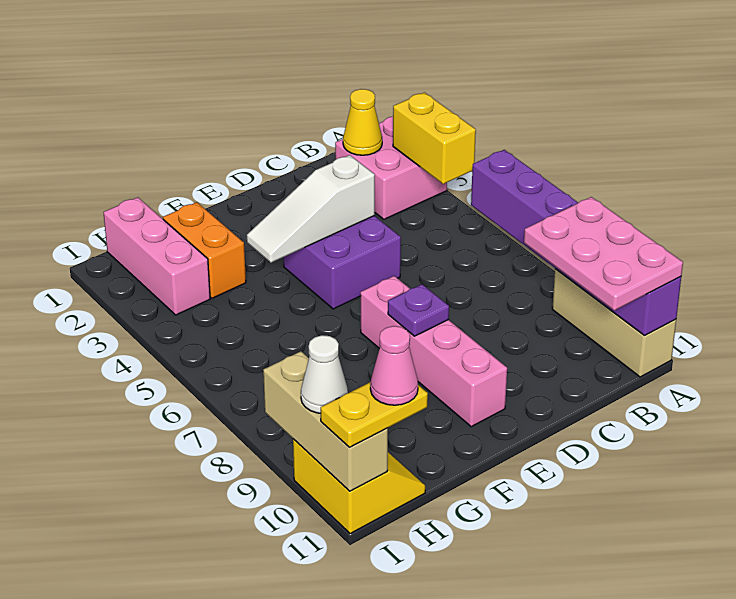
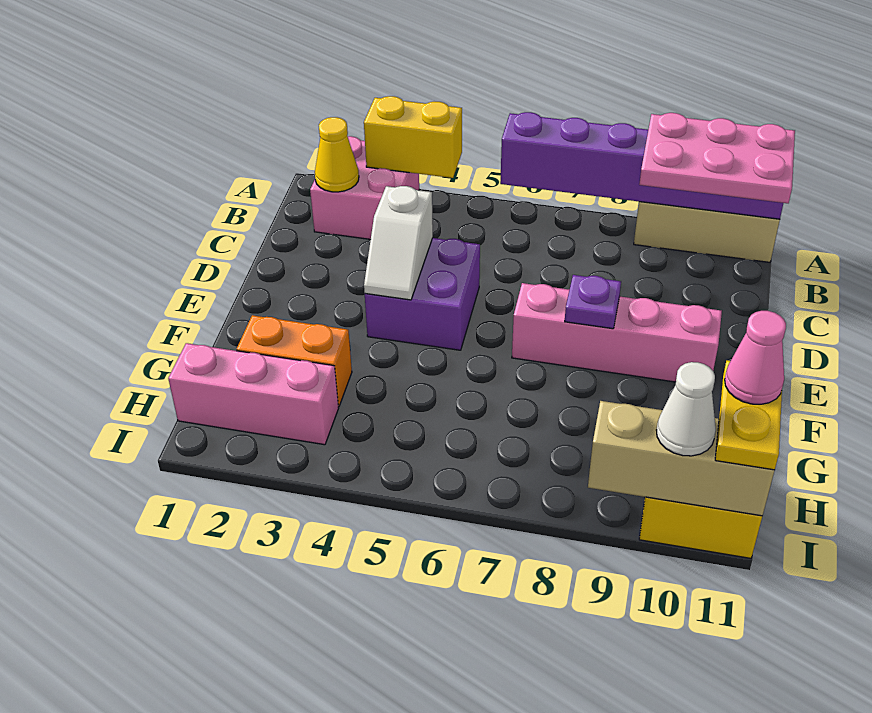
white 1x3 slope [247,155,375,263] -> white 1x2 slope [364,186,433,300]

